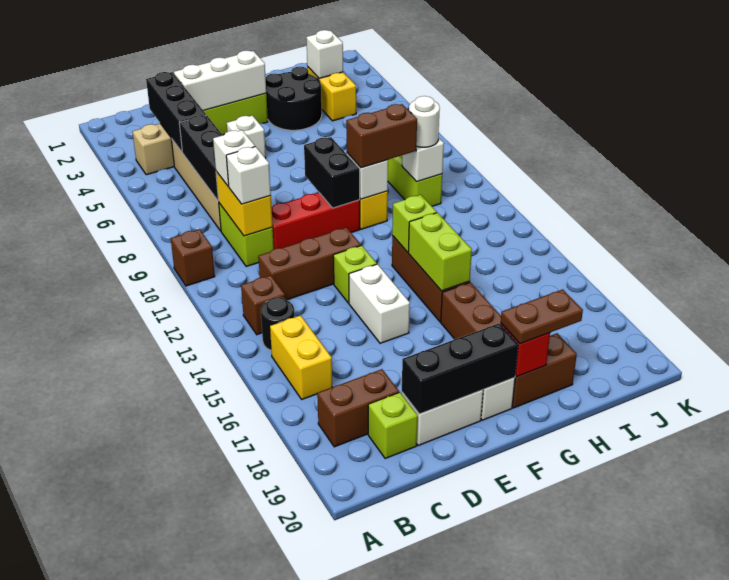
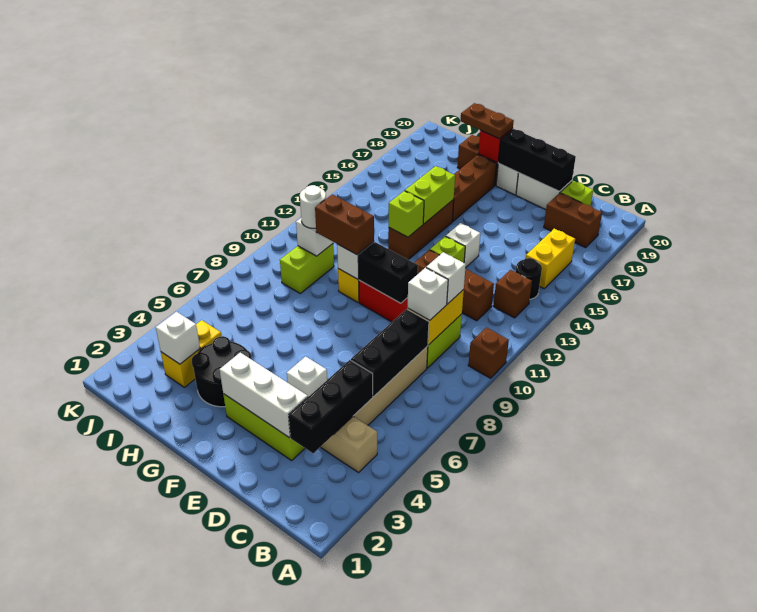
white 1x2 brick [349,264,410,343] -> white 1x1 brick [446,223,481,268]
black 1x2 brick [304,137,360,208] -> black 1x2 brick turned to [358,242,418,303]

